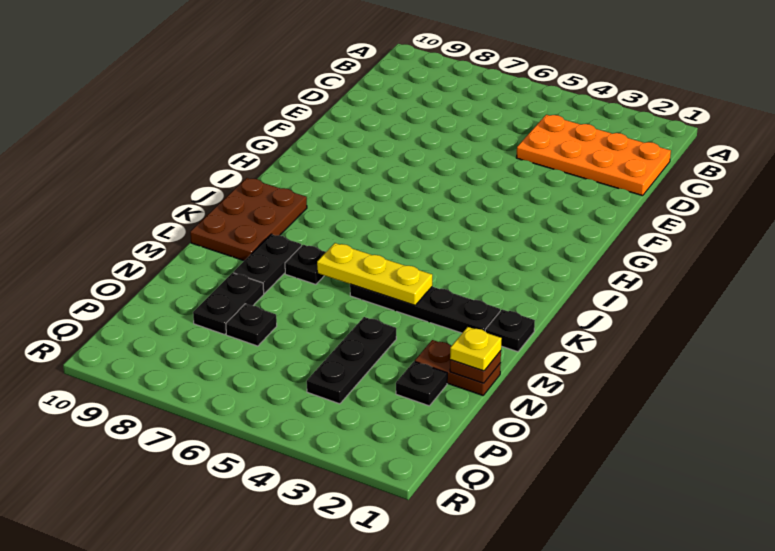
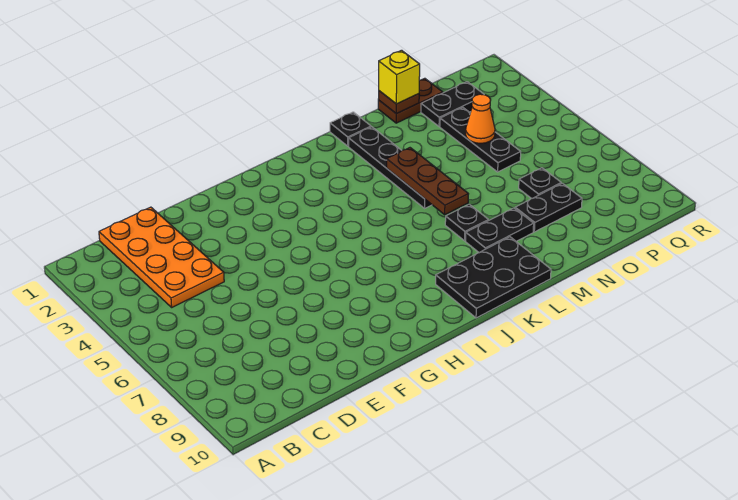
brown 2x3 plate [190,178,307,261] -> black 2x3 plate [436,237,551,318]
yellow 1x3 plate [317,243,432,305] -> brown 1x3 plate [387,148,468,215]
brown 1x2 plate [415,340,501,395] -> brown 1x2 plate turned to [378,78,443,123]
yellow 1x1 plate [450,327,502,371] -> yellow 1x1 brick [379,50,420,104]
black 1x3 plate [307,317,396,404] -> black 1x3 plate turned to [440,107,521,172]
black 1x1 plate [396,361,447,406] -> black 1x2 plate [421,82,484,127]
none -> orange 1x1 cone [466,94,495,143]

